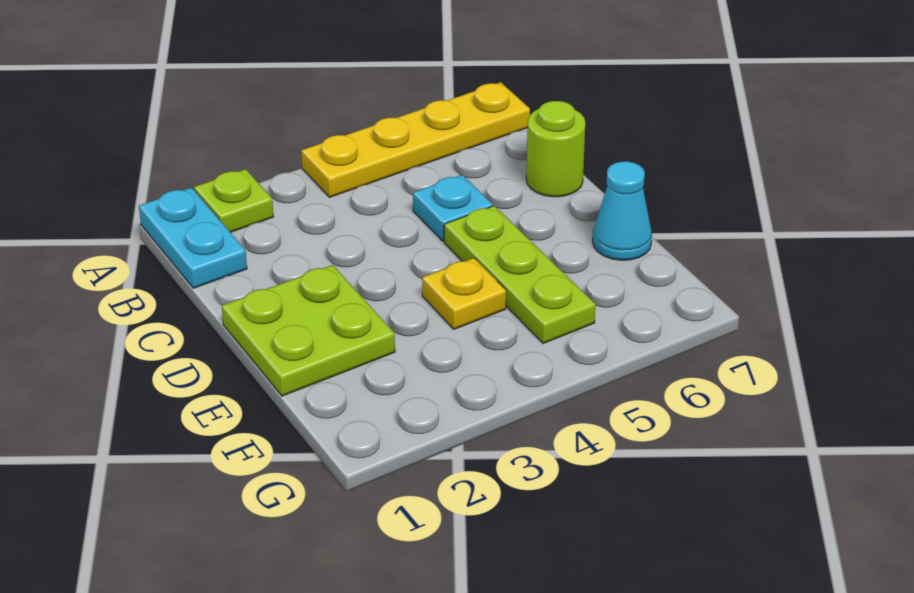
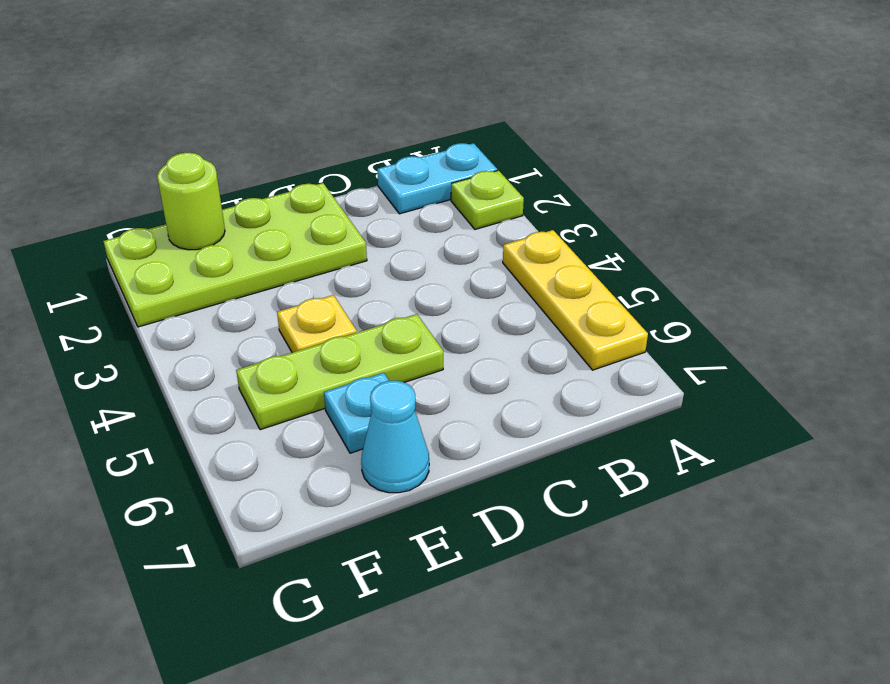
yellow 1x4 plate [301,82,530,197] -> yellow 1x3 plate [503,230,648,370]
cyan 1x1 plate [413,175,493,241] -> cyan 1x1 plate moved to [324,373,389,453]
lime 1x1 round brick [526,101,585,197] -> lime 1x1 round brick moved to [157,153,225,250]
lime 2x2 plate [222,265,395,396] -> lime 2x4 plate [103,183,367,327]

